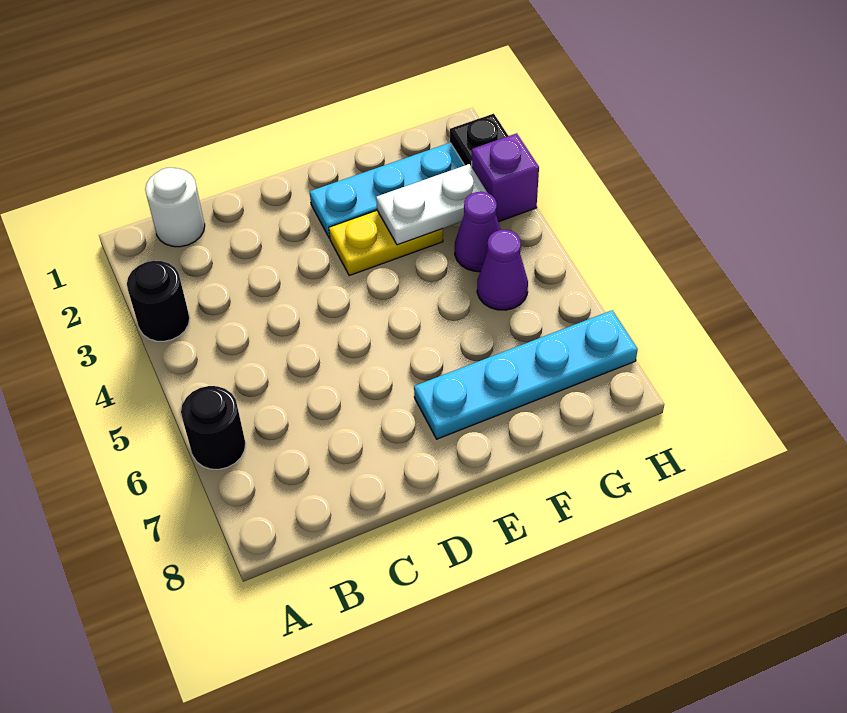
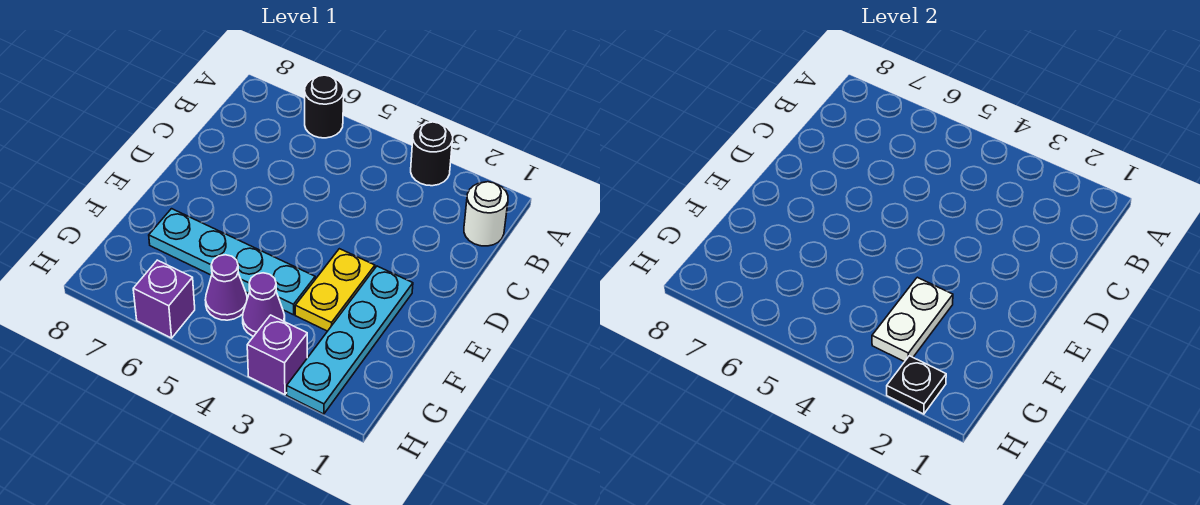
cyan 1x4 plate [414,310,638,439] -> cyan 1x4 plate turned to [149,209,315,315]
none -> purple 1x1 brick [133,260,195,338]

